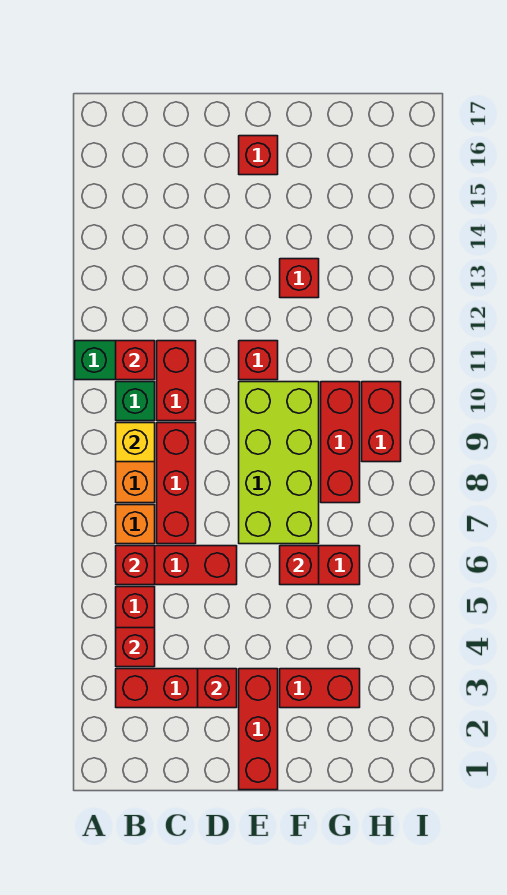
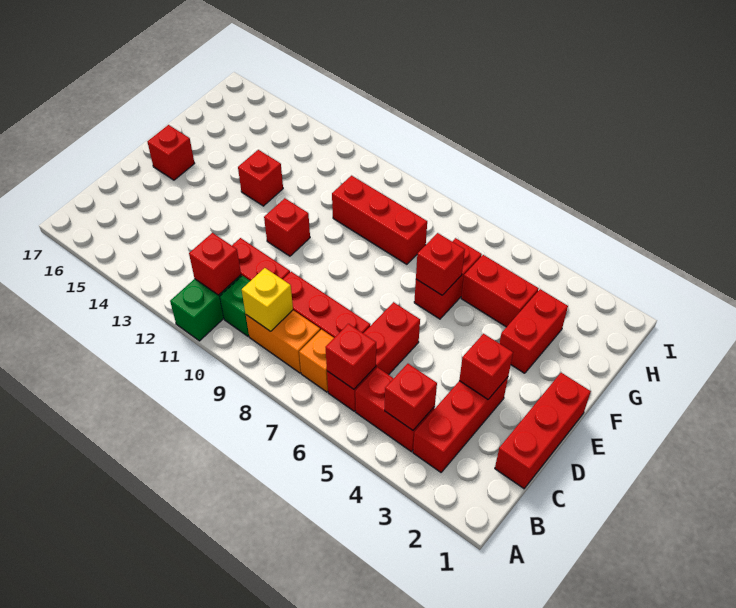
red 1x3 brick [239,669,278,790] -> red 1x3 brick turned to [495,373,591,489]
lime 2x4 brick [239,382,319,544] -> none
red 1x2 brick [362,382,401,462] -> red 1x2 brick moved to [461,255,539,327]

